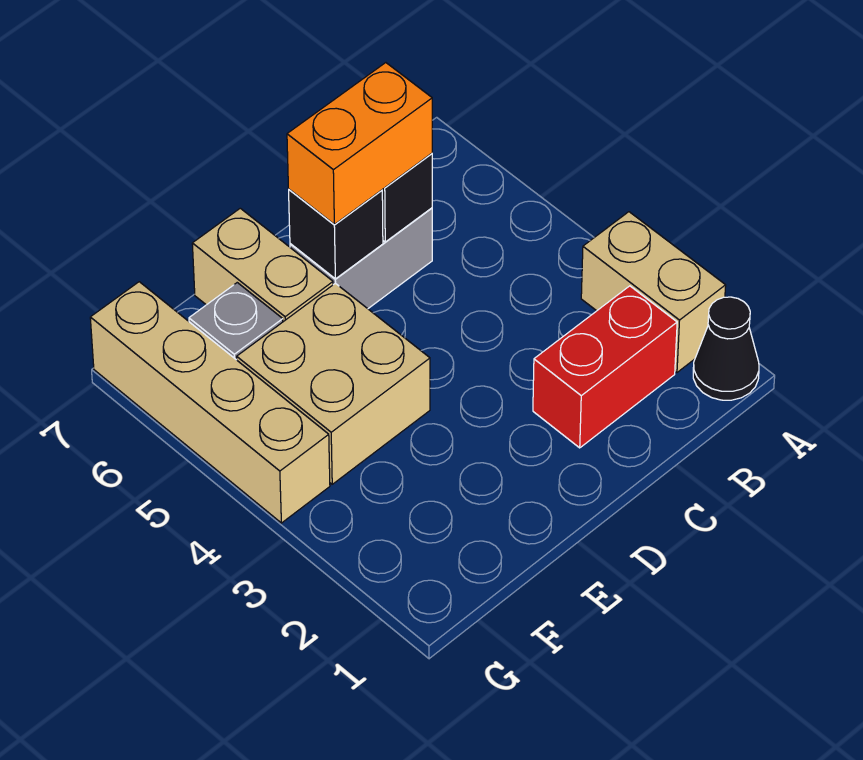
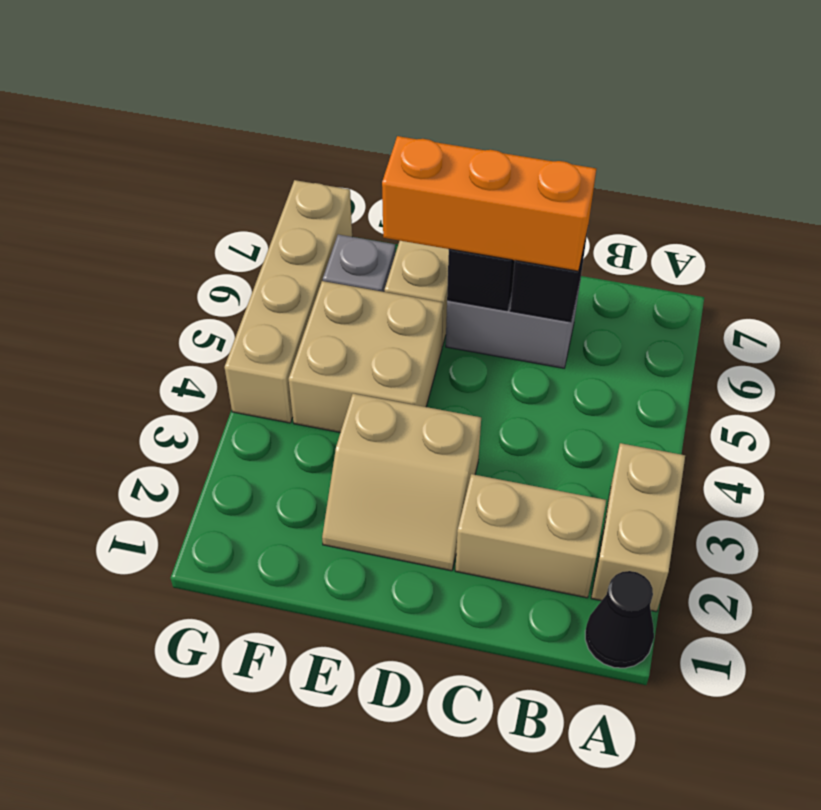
red 1x2 brick [533,286,677,448] -> tan 1x2 brick [455,474,606,598]
orange 1x2 brick [287,63,432,224] -> orange 1x3 brick [382,136,596,271]
none -> tan 2x2 slope [322,394,481,571]

